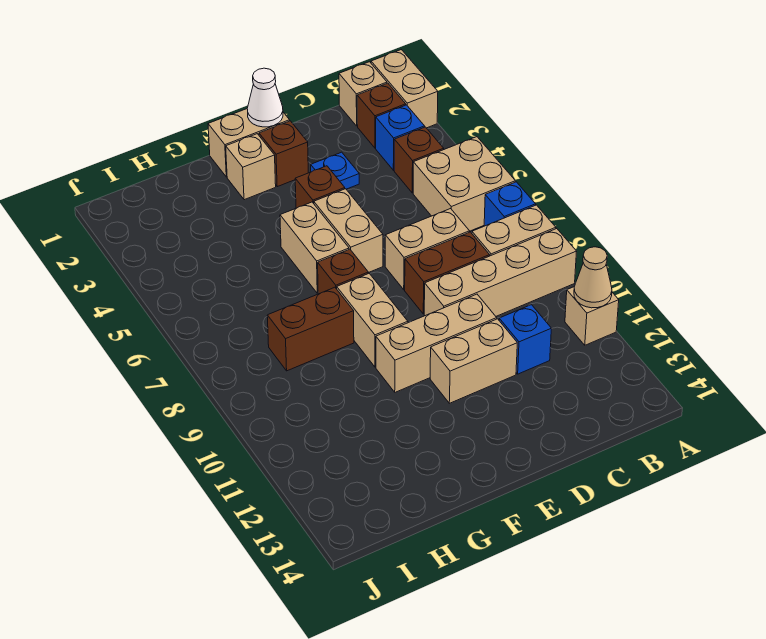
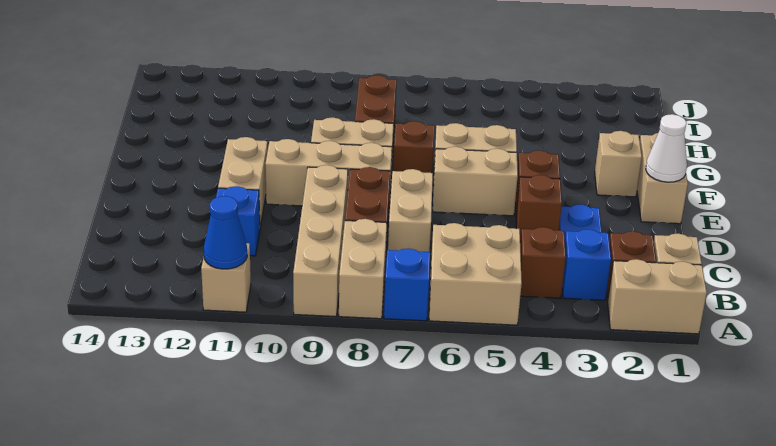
tan 1x1 cone [574,247,612,308] -> blue 1x1 cone [204,196,247,269]
tan 1x3 brick [376,294,497,392] -> tan 1x3 brick turned to [265,139,392,206]
brown 1x1 brick [259,121,308,187] -> brown 1x1 brick moved to [516,175,562,242]

